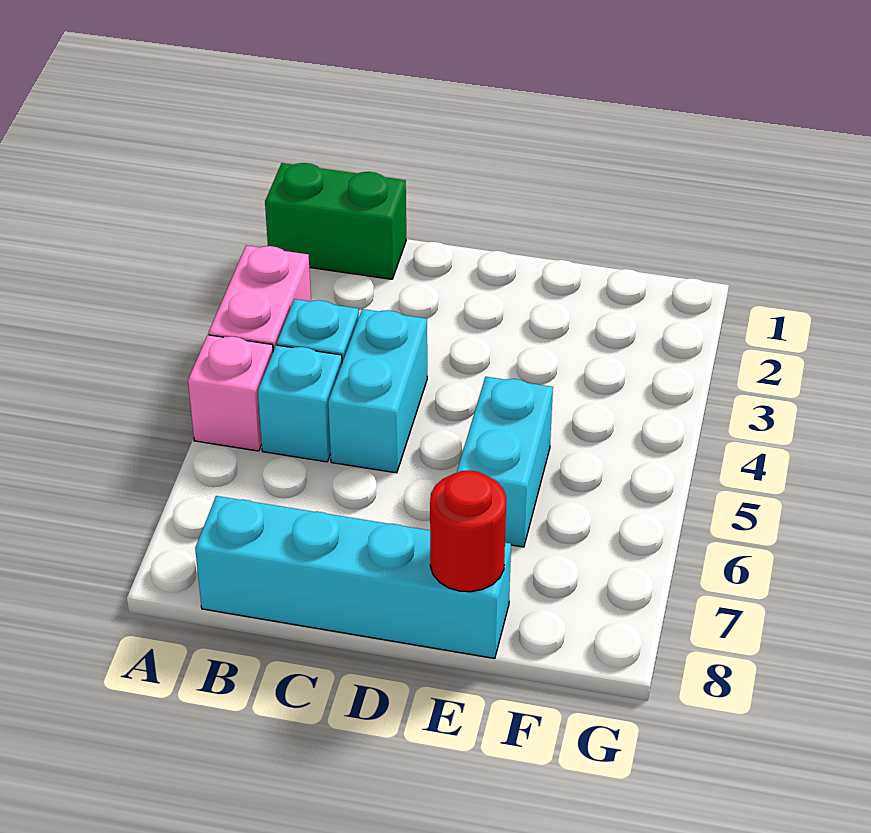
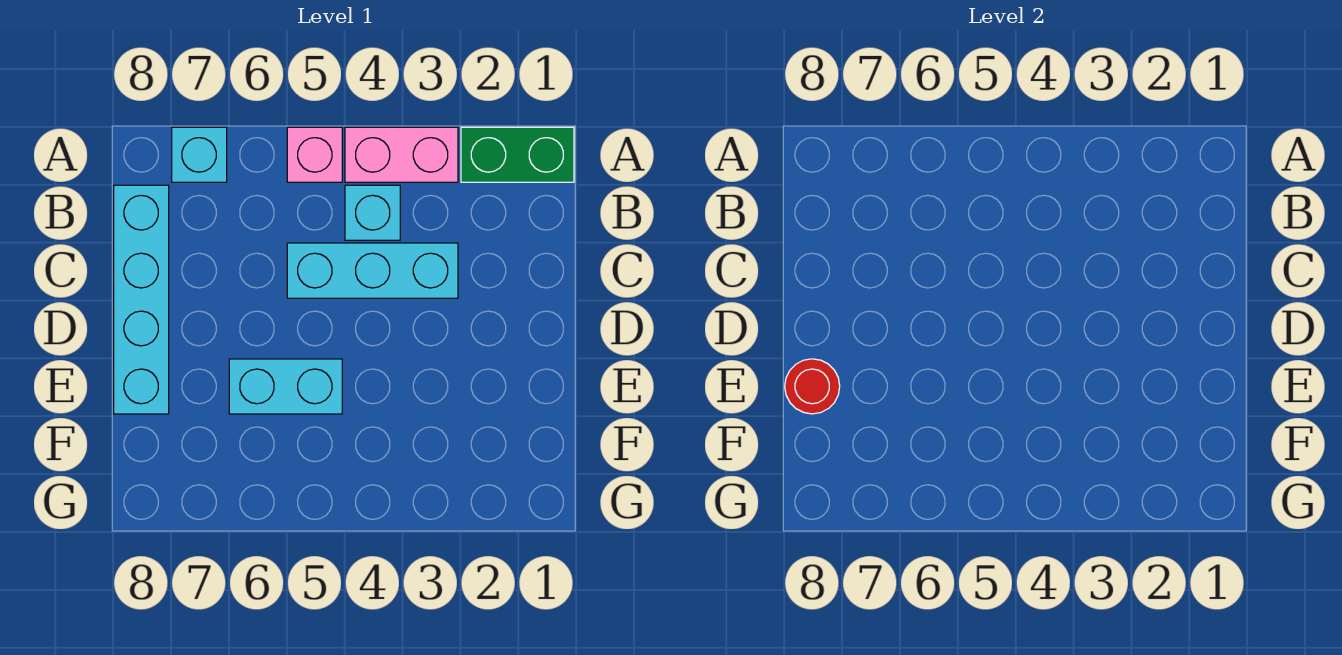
green 1x2 brick [265,163,406,279] -> green 1x2 brick turned to [461,127,574,182]
cyan 1x1 brick [258,345,342,462] -> cyan 1x1 brick moved to [172,127,227,182]
cyan 1x2 brick [328,309,427,473] -> cyan 1x3 brick [287,243,458,298]

